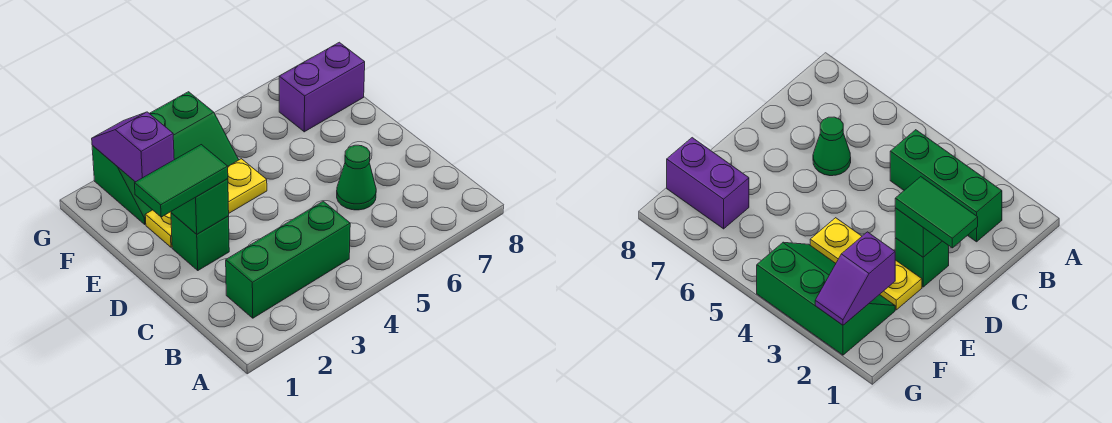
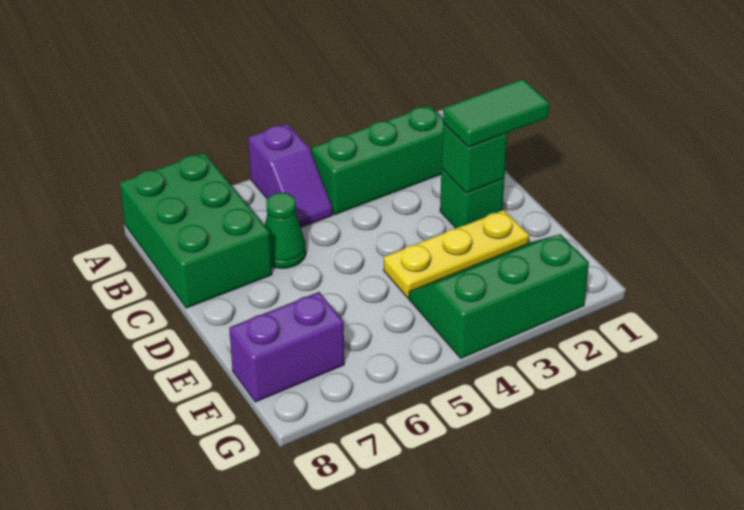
none -> green 2x3 brick [120,153,272,308]
purple 1x2 slope [92,112,174,182] -> purple 1x2 slope moved to [248,123,333,227]

